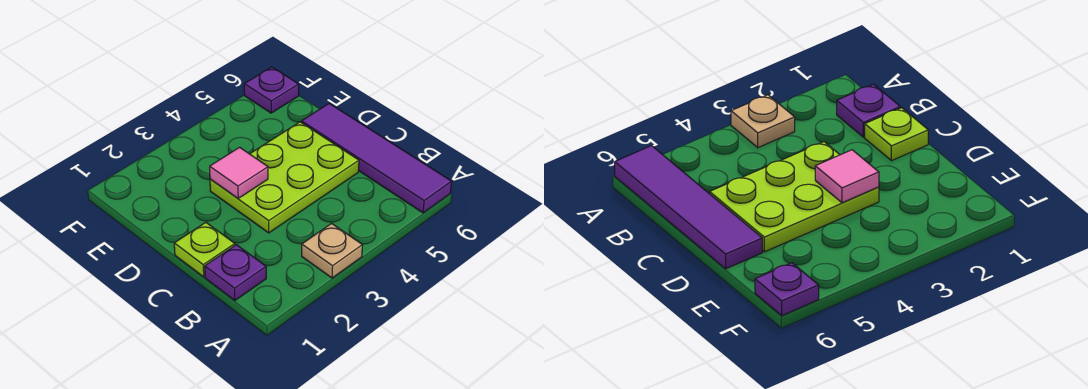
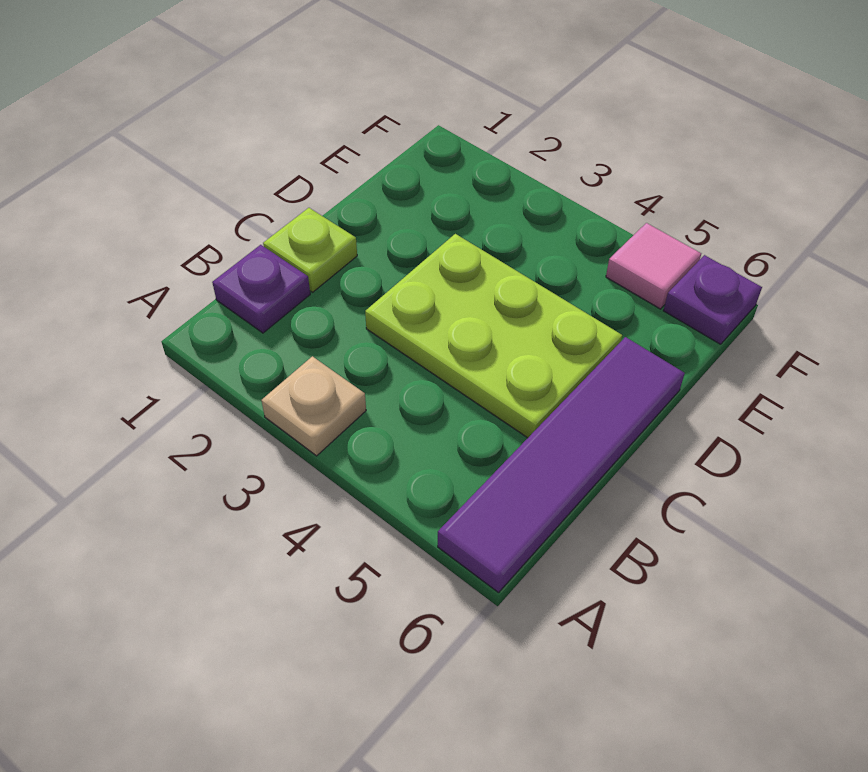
pink 1x1 tile [210,147,268,198] -> pink 1x1 tile moved to [606,223,701,309]

